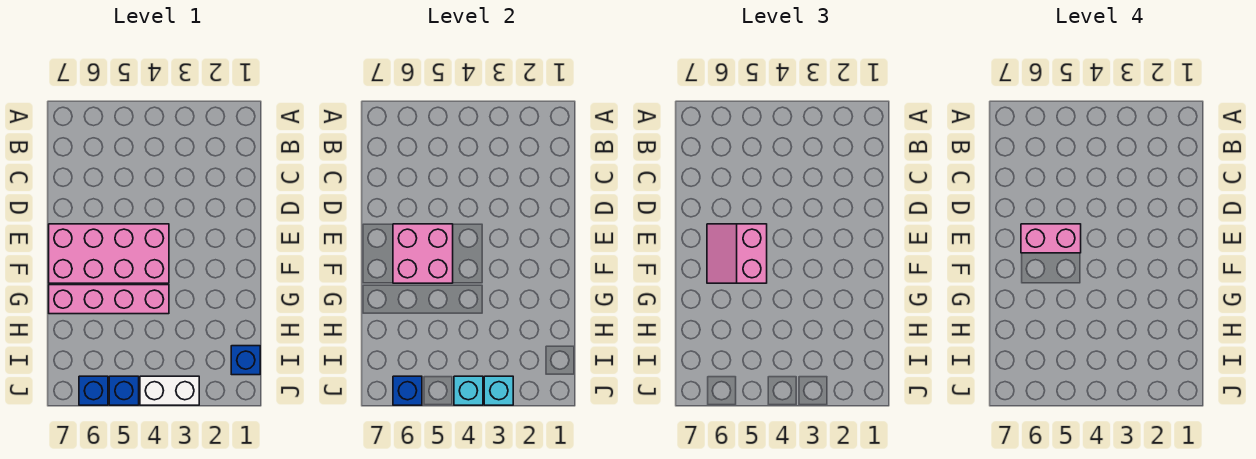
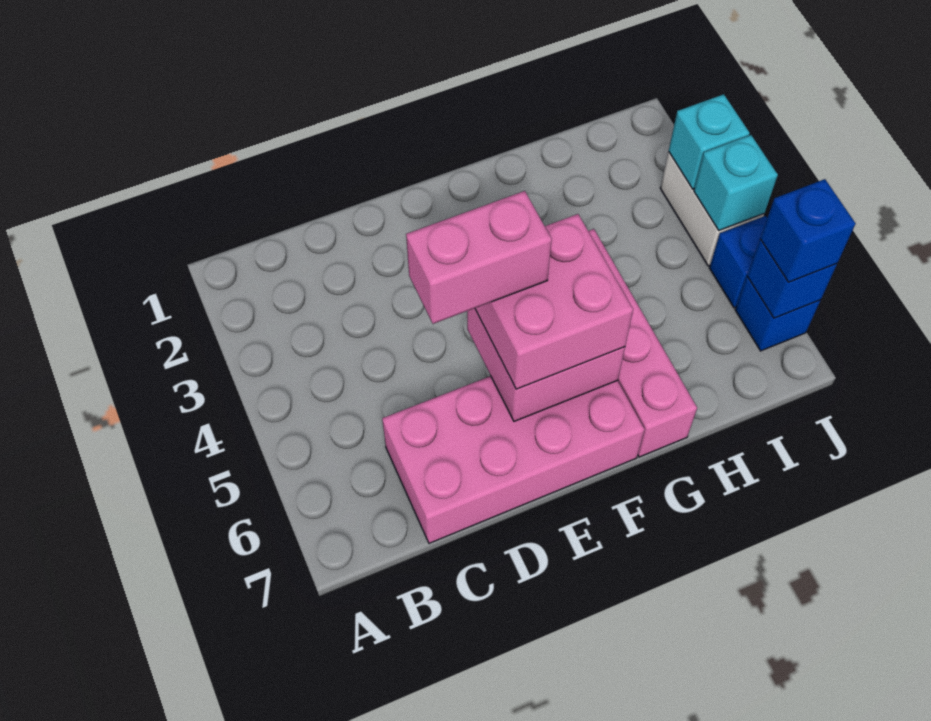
pink 2x4 brick [49,224,169,283] -> pink 2x4 brick turned to [382,376,645,543]
pink 2x2 slope [707,224,767,283] -> pink 2x2 brick [475,214,633,389]
pink 1x2 brick [1021,224,1081,253] -> pink 1x2 brick turned to [406,191,552,324]
blue 1x1 brick [231,346,260,375] -> blue 1x1 brick moved to [760,179,856,282]

